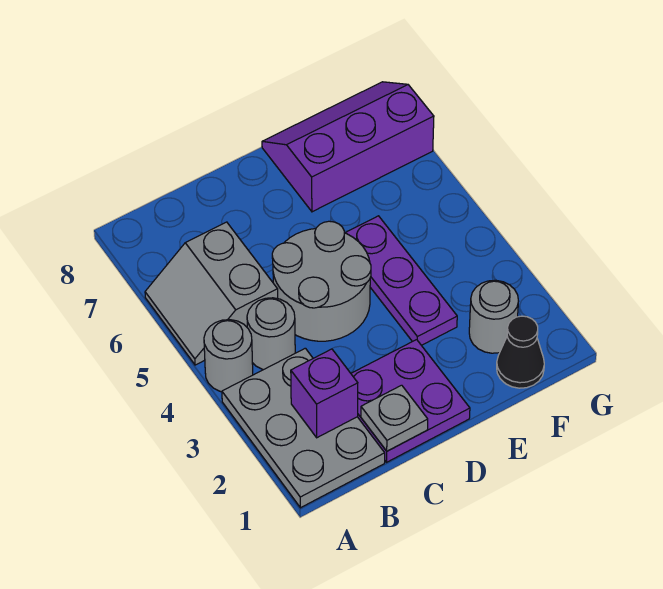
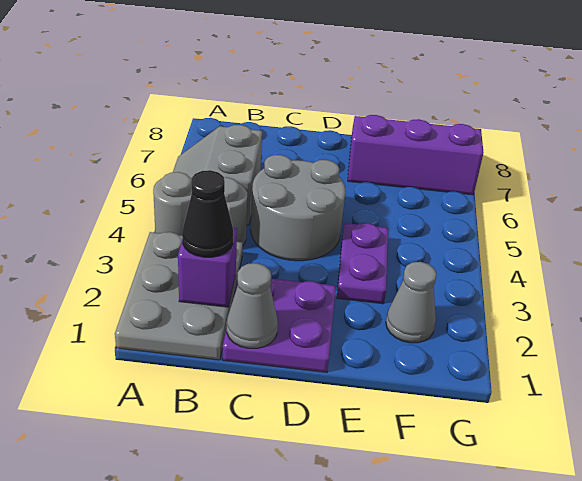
grey 1x1 plate [361,385,428,451] -> grey 1x1 cone [227,263,278,348]
purple 1x3 plate [346,216,457,345] -> purple 1x2 plate [337,223,388,304]
black 1x1 cone [497,316,544,388] -> black 1x1 cone moved to [182,170,233,257]
grey 1x1 round brick [469,280,518,353] -> grey 1x1 cone [386,262,437,343]

